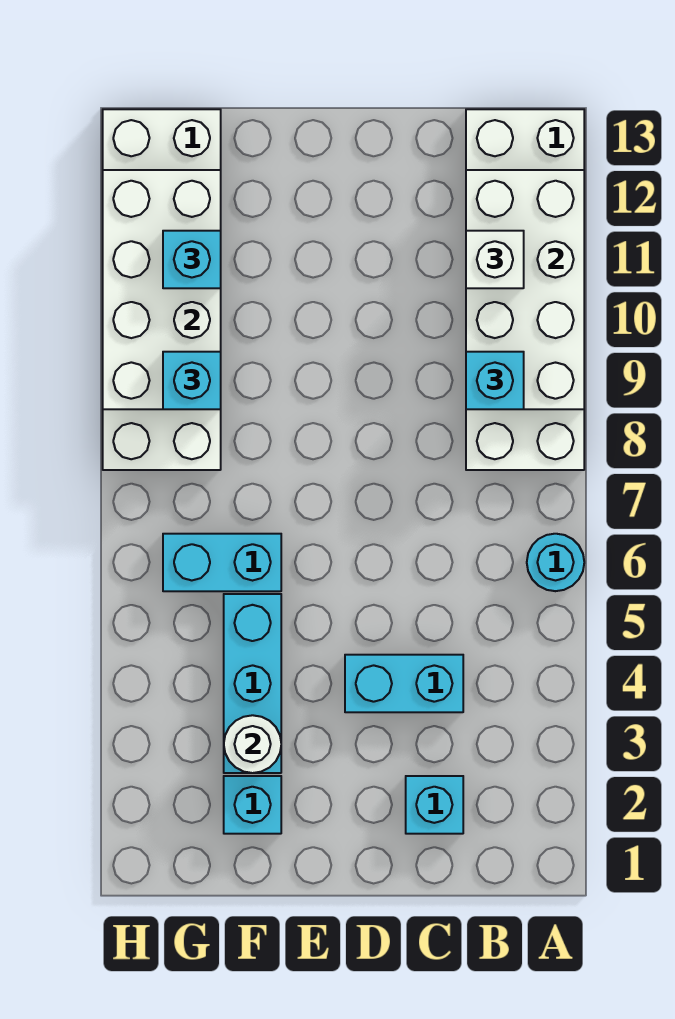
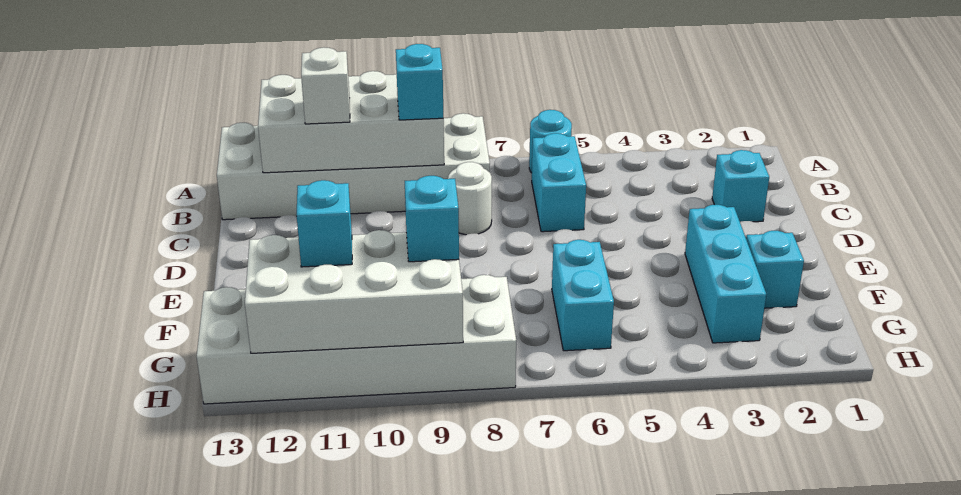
cyan 1x2 brick [345,655,463,712] -> cyan 1x2 brick moved to [532,133,586,232]
cyan 1x3 brick [224,594,281,773] -> cyan 1x3 brick turned to [685,205,766,343]
white 1x1 round brick [224,715,281,773] -> white 1x1 round brick moved to [448,162,492,235]

